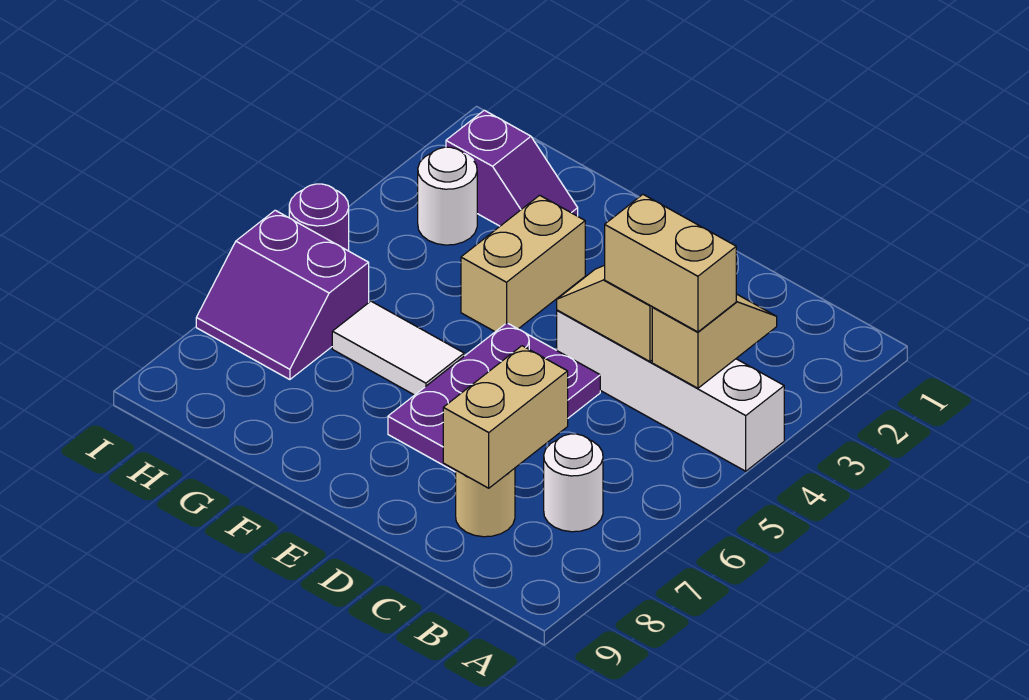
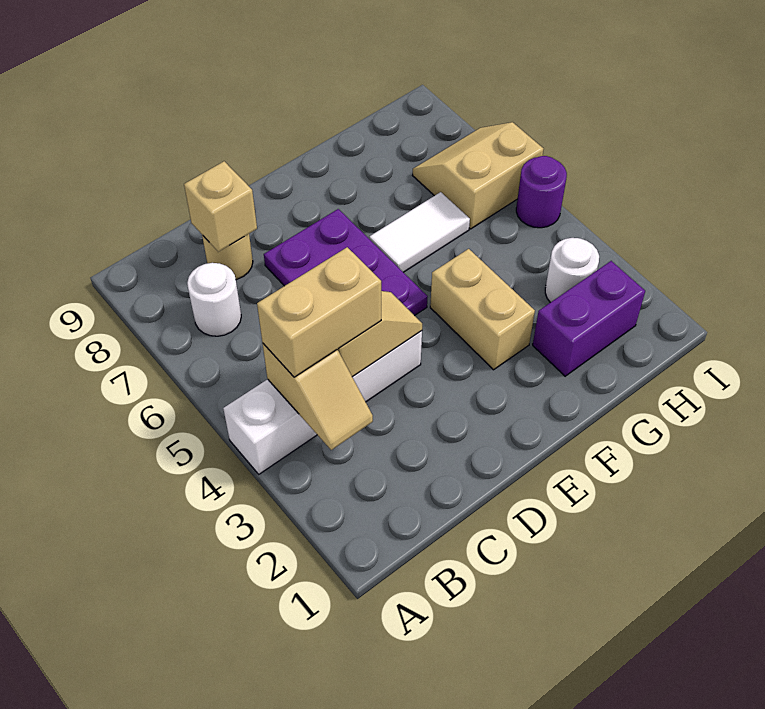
tan 1x2 brick [443,346,568,488] -> tan 1x1 brick [184,161,257,252]
purple 1x2 slope [446,110,578,226] -> purple 1x2 brick [533,261,645,376]
purple 2x2 slope [196,210,369,380] -> tan 2x2 slope [413,122,543,229]

